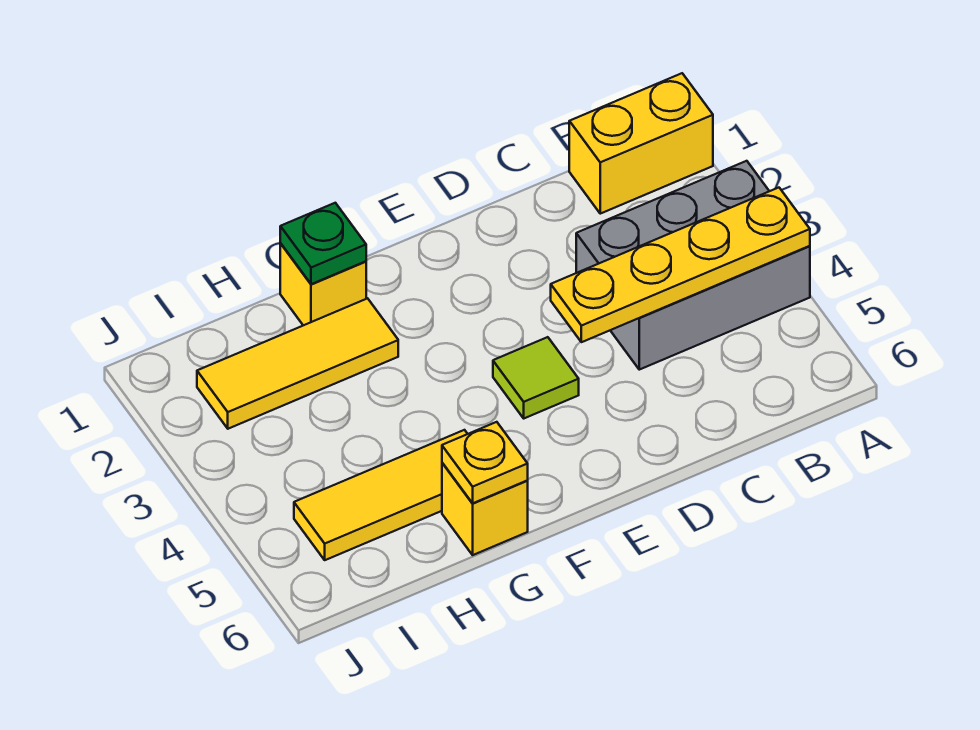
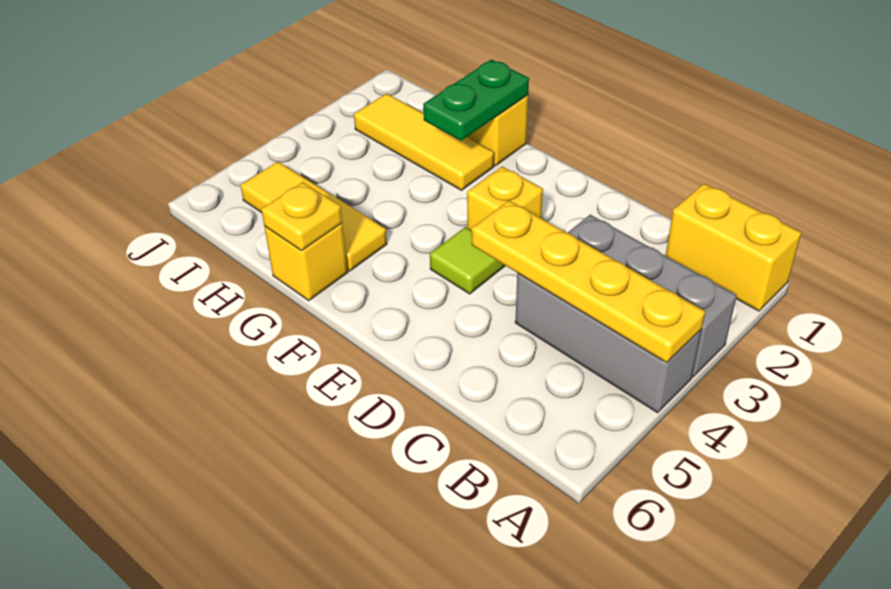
none -> yellow 1x1 brick [467,166,543,230]
green 1x1 plate [280,203,366,284] -> green 1x2 plate [423,60,529,141]

